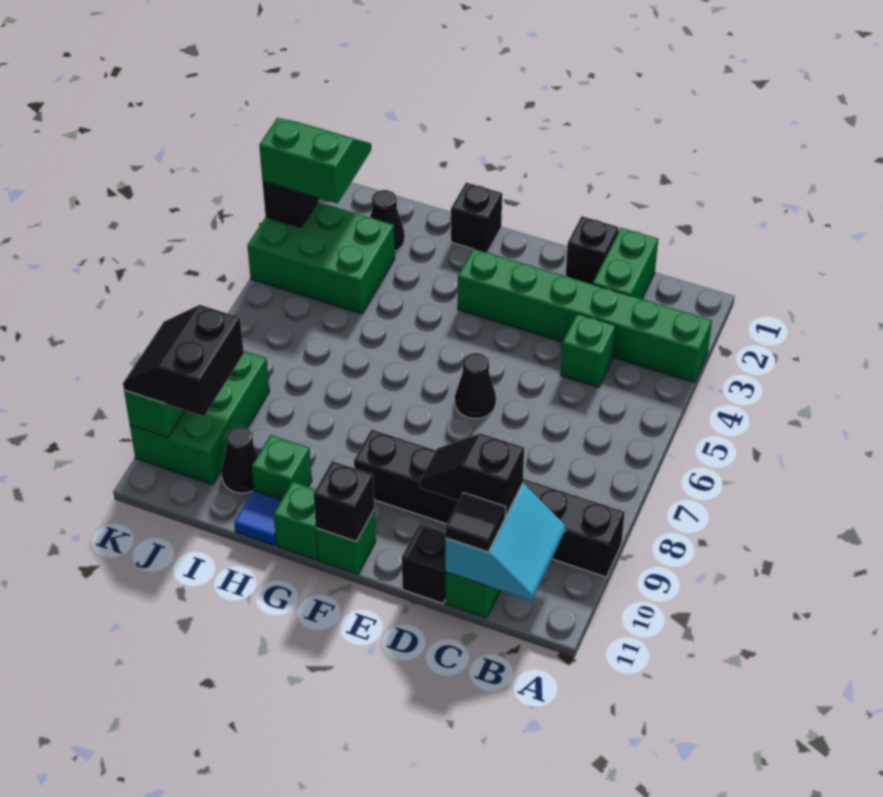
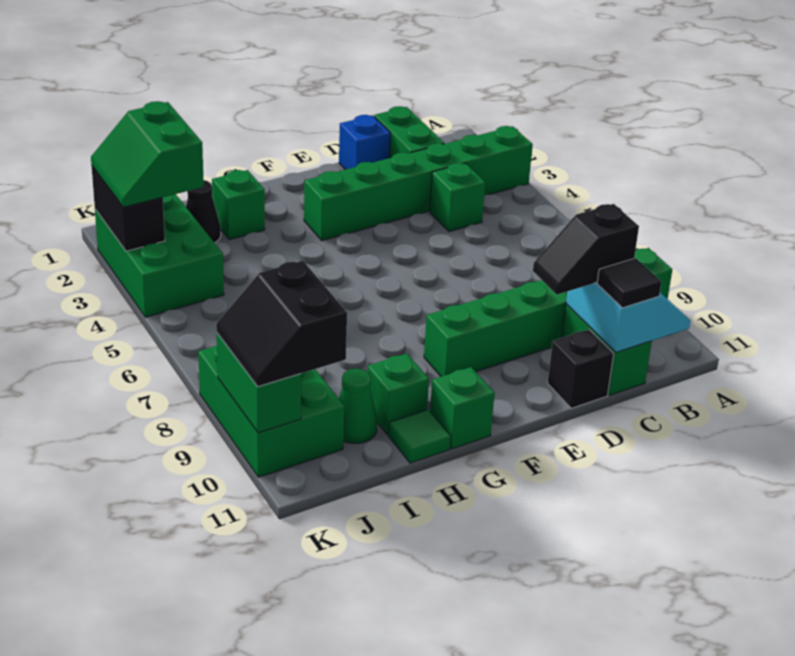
black 1x6 brick [354,429,625,577] -> green 1x6 brick [424,248,672,377]
black 1x1 brick [566,216,619,284] -> blue 1x1 brick [339,115,390,170]
black 1x1 cone [455,353,496,419] -> none
green 1x1 brick [316,509,376,574] -> green 1x1 brick moved to [212,170,265,240]
black 1x1 brick [313,461,374,541] -> none
black 1x1 brick [451,183,502,252] -> none
blue 1x1 tile [234,490,281,546] -> green 1x1 tile [388,410,451,463]
green 2x3 brick [247,202,395,314] -> green 2x3 brick turned to [95,194,224,317]
black 1x1 cone [222,427,258,493] -> green 1x1 cone [339,369,377,443]
green 2x2 slope [259,118,371,203] -> green 2x2 slope turned to [91,101,204,207]

